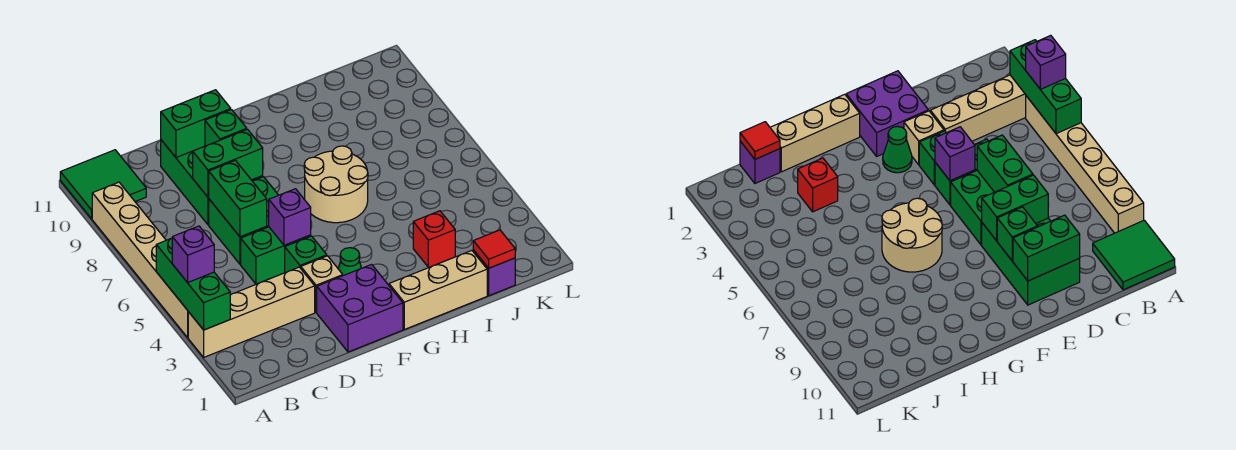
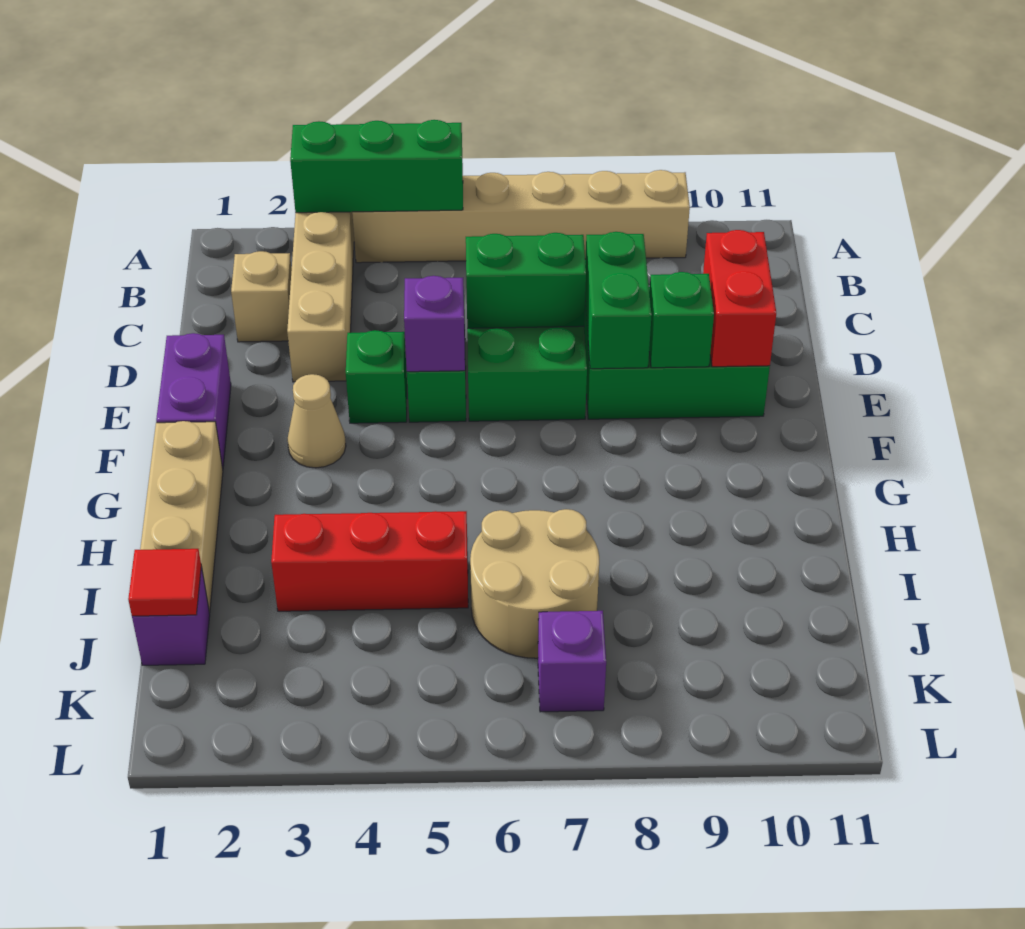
purple 1x1 brick [172,226,214,283] -> purple 1x1 brick moved to [538,611,606,712]
green 2x2 tile [60,150,146,219] -> none
green 1x2 brick [161,90,231,158] -> red 1x2 brick [703,230,776,367]
purple 2x2 brick [317,265,403,352] -> purple 1x2 brick [156,333,231,468]
tan 1x1 brick [301,256,343,312] -> tan 1x1 brick moved to [231,251,292,342]
green 1x1 cone [338,248,361,276] -> tan 1x1 cone [288,374,346,468]
tan 2x2 round brick [304,146,368,223] -> tan 2x2 round brick moved to [470,509,599,658]
red 1x1 brick [413,211,455,268] -> red 1x3 brick [271,511,468,611]

